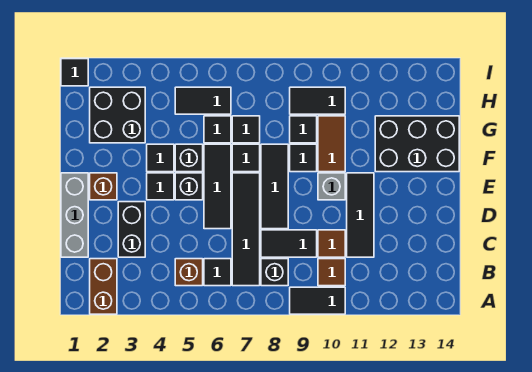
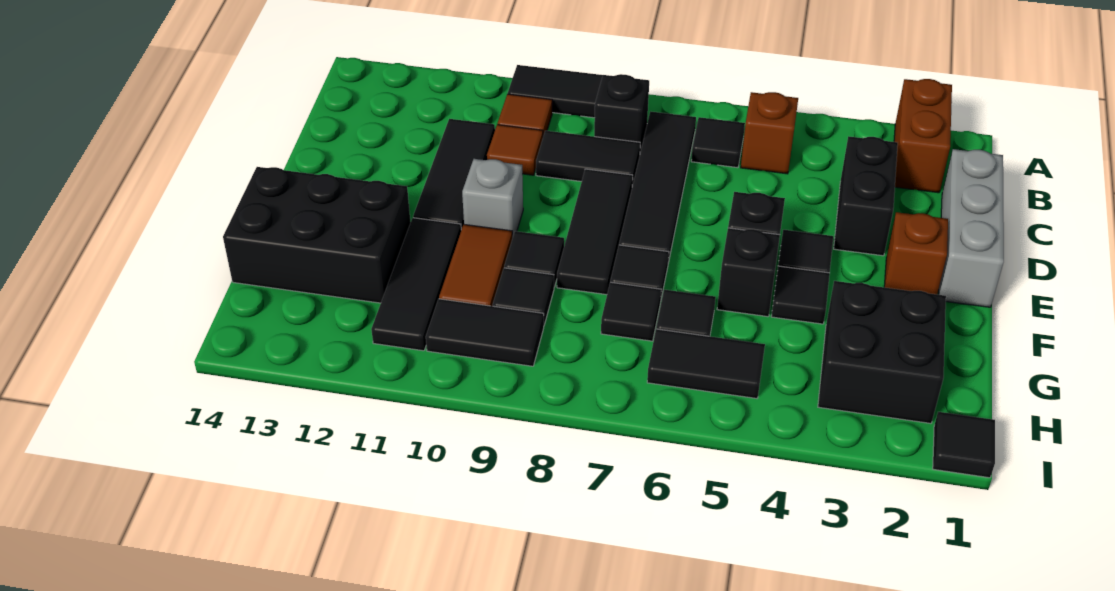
black 1x3 tile [204,144,231,229] -> black 1x3 tile moved to [371,218,461,351]

